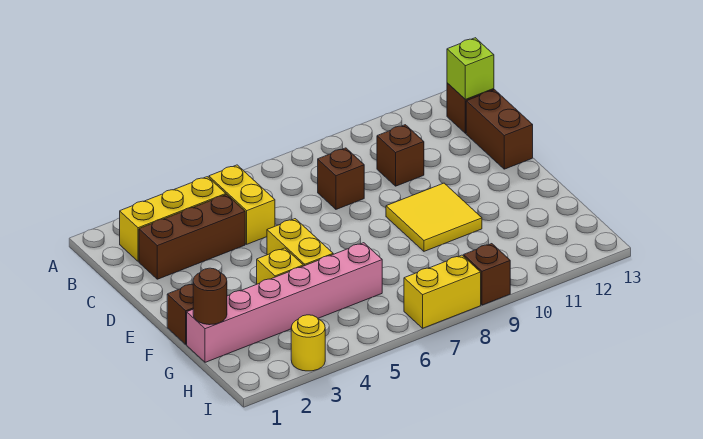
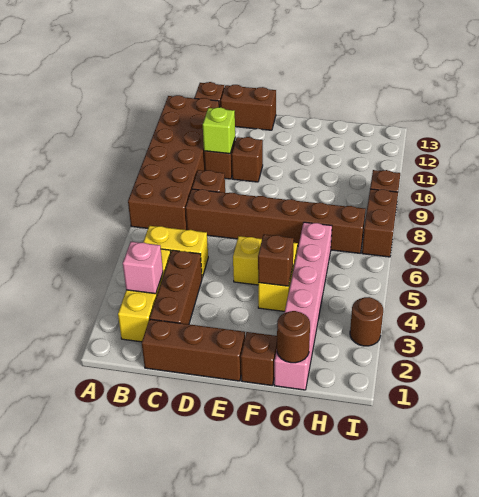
none -> brown 2x6 brick [128,95,219,230]
none -> pink 1x1 brick [123,242,163,294]
lime 1x1 brick [447,38,494,100] -> lime 1x1 brick moved to [203,107,235,154]
none -> brown 1x3 brick [142,319,245,381]
none -> brown 1x6 brick [186,189,366,253]
none -> brown 1x1 brick [232,137,263,182]
yellow 2x2 tile [386,183,482,251] -> none
none -> brown 1x1 brick [258,234,294,286]
yellow 1x1 round brick [291,315,325,371] -> brown 1x1 round brick [350,297,383,346]
yellow 1x2 brick [404,255,481,328] -> brown 1x2 brick [362,189,398,257]

